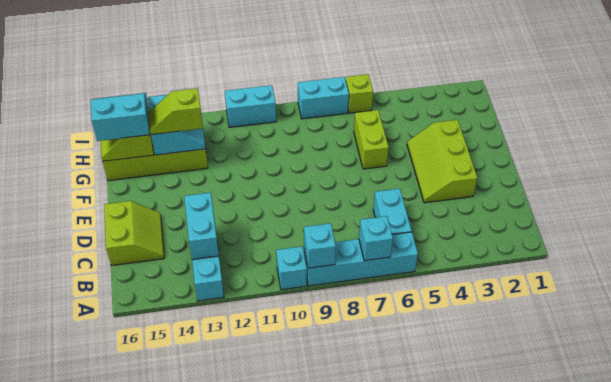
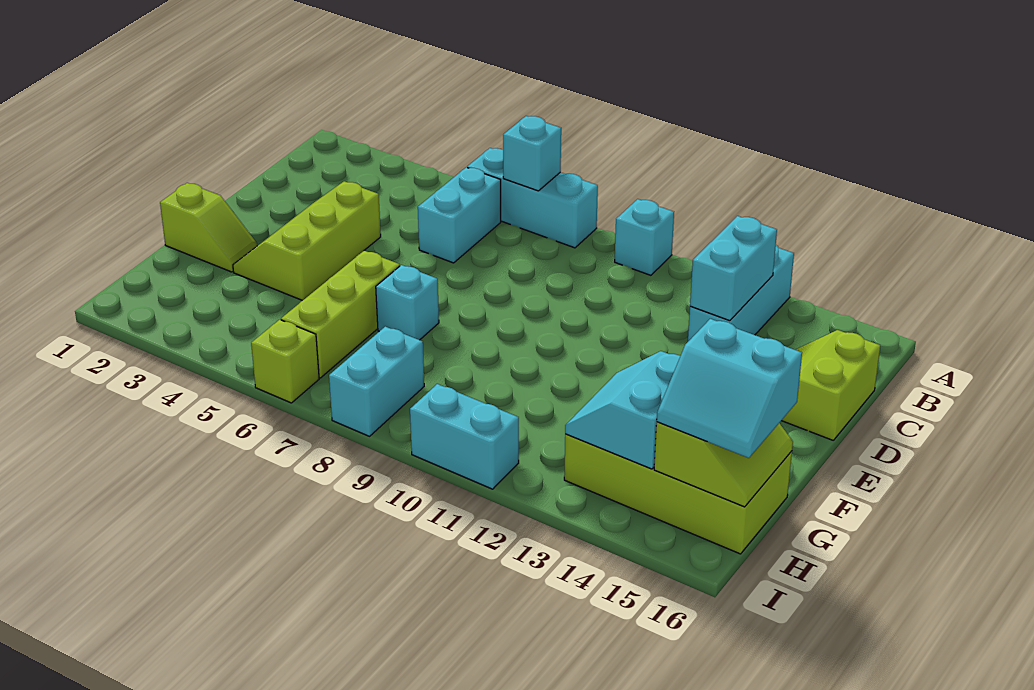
cyan 1x4 brick [304,232,418,286] -> cyan 1x3 brick [467,148,598,248]
cyan 1x1 brick [304,223,336,268] -> cyan 1x1 brick moved to [376,265,439,340]
lime 2x3 slope [407,120,477,203] -> lime 2x3 slope turned to [233,181,381,300]
lime 1x2 brick [354,110,389,169] -> lime 1x3 brick [281,251,400,378]
lime 1x2 slope [149,88,203,135] -> lime 1x2 slope moved to [160,183,258,272]
cyan 1x2 brick [298,77,349,119] -> cyan 1x2 brick turned to [329,327,424,436]

